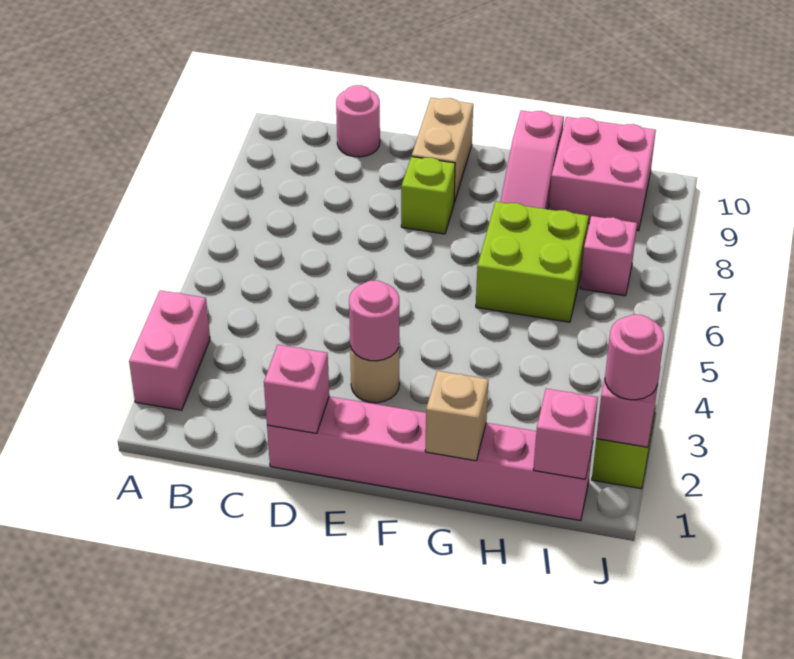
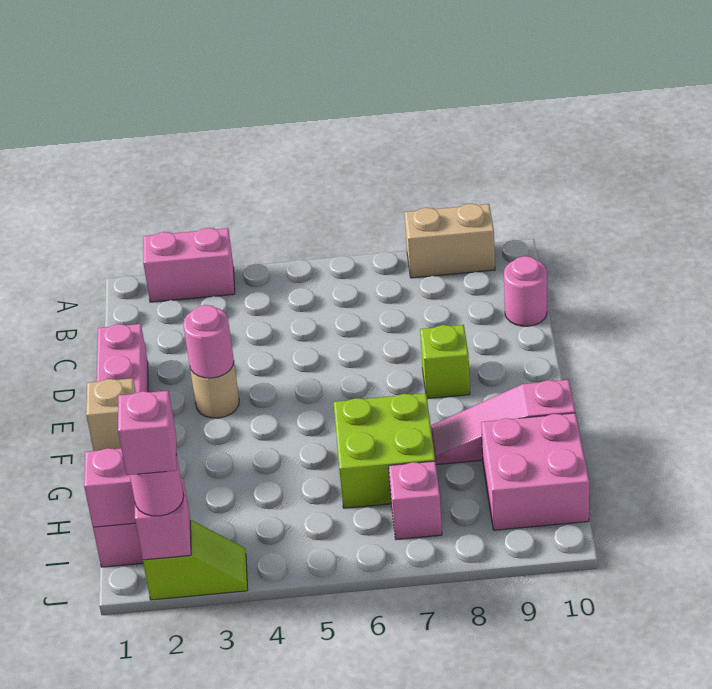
pink 1x1 brick [264,345,329,433] -> pink 1x1 brick moved to [118,391,177,475]
tan 1x2 brick [412,98,473,203] -> tan 1x2 brick moved to [404,204,495,278]

